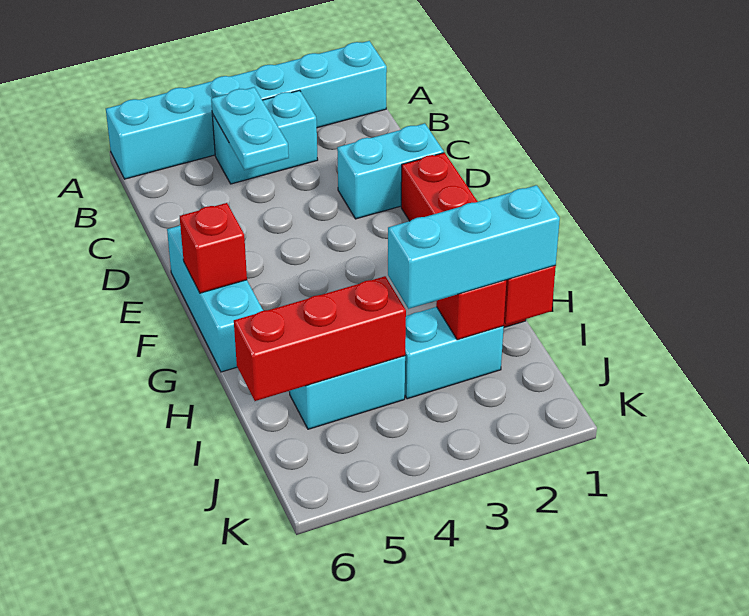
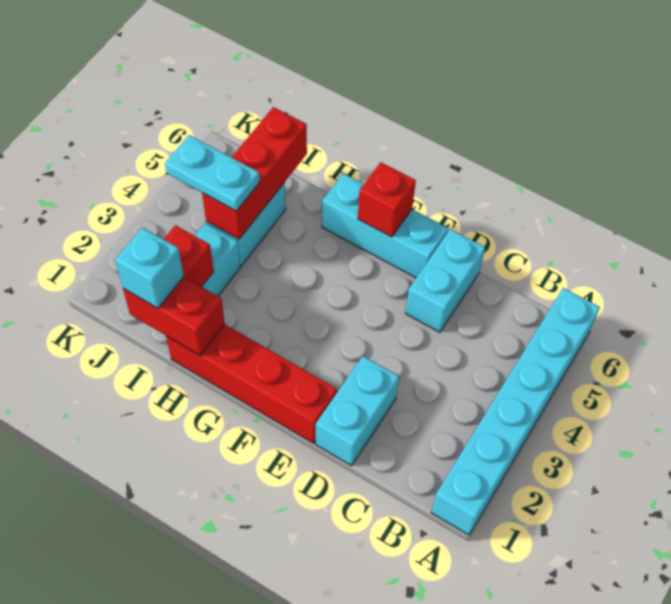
cyan 1x2 brick [212,90,318,184] -> cyan 1x2 brick moved to [405,229,485,332]
cyan 1x2 plate [211,87,289,170] -> cyan 1x2 plate moved to [165,135,260,211]
cyan 1x3 brick [388,185,560,309] -> cyan 1x1 brick [115,228,184,308]

